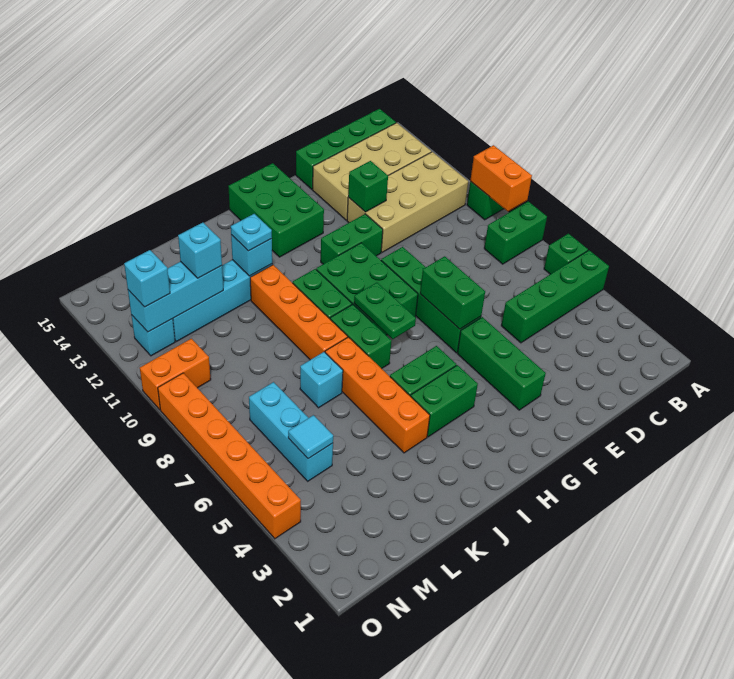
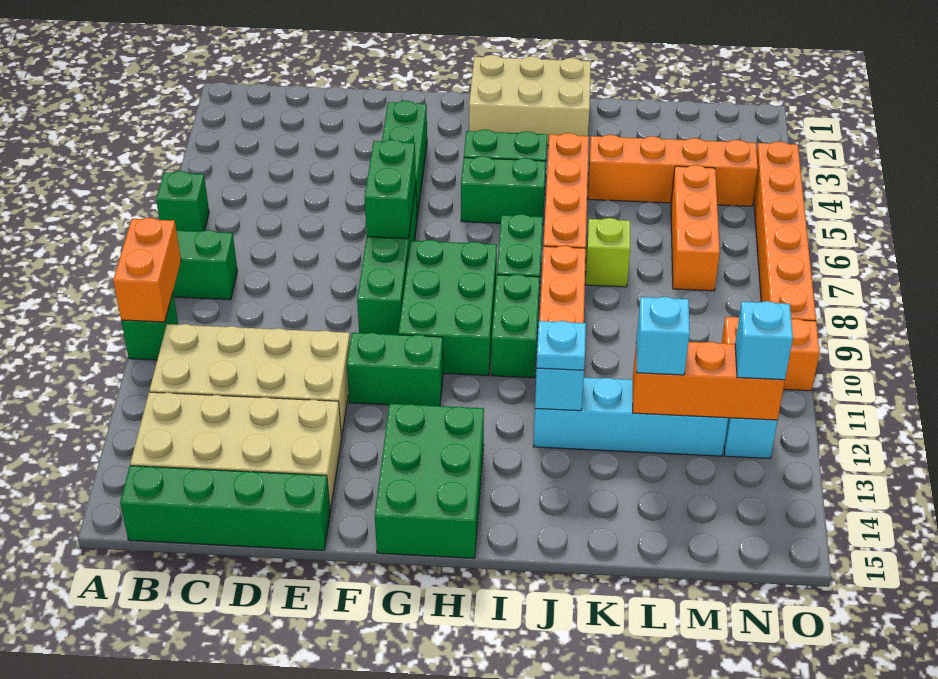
green 1x4 brick [501,250,609,343] -> none
green 1x1 brick [348,161,388,212] -> none
none -> tan 2x3 brick [469,55,591,145]
green 1x2 plate [354,283,416,339] -> none
none -> orange 1x4 brick [588,135,758,206]
cyan 1x1 brick [300,352,343,408] -> lime 1x1 brick [585,218,630,287]
cyan 1x3 brick [128,261,223,332] -> orange 1x3 brick [633,342,785,420]
cyan 1x3 brick [249,382,333,481] -> orange 1x3 brick [671,165,720,291]
cyan 1x1 tile [288,415,333,459] -> none

